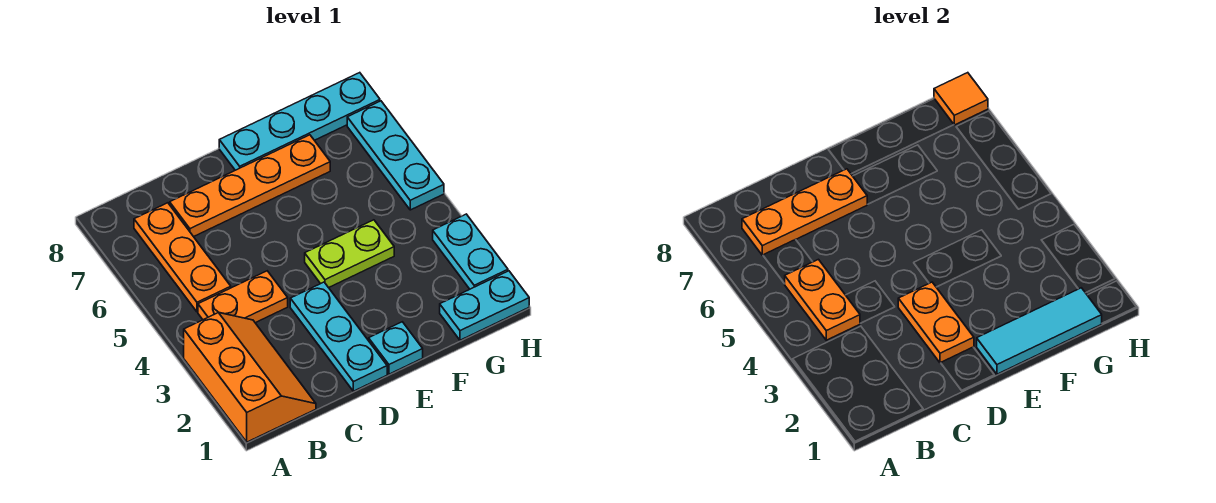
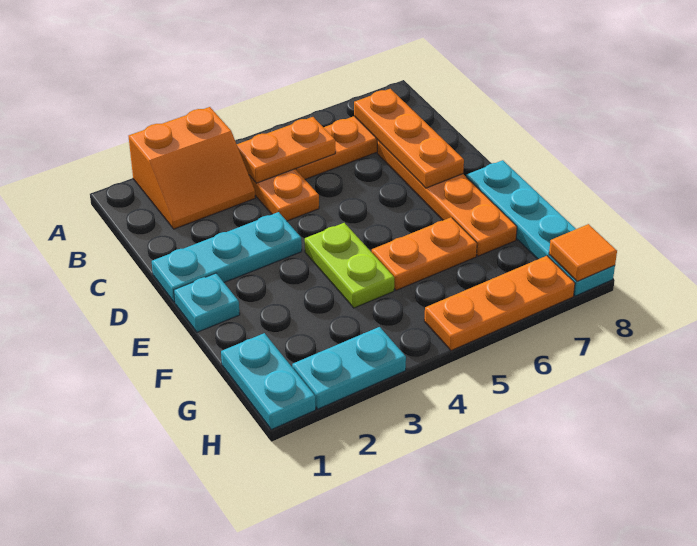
orange 2x3 slope [184,313,316,442] -> orange 2x2 slope [128,107,255,229]
orange 1x2 plate [898,282,974,363] -> orange 1x2 plate moved to [372,217,477,290]
cyan 1x3 tile [977,288,1102,374] -> none
cyan 1x3 plate [347,101,444,210] -> orange 1x3 plate [424,256,575,351]

